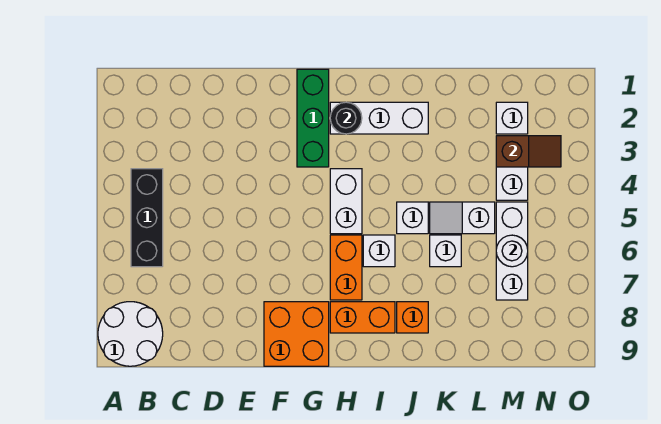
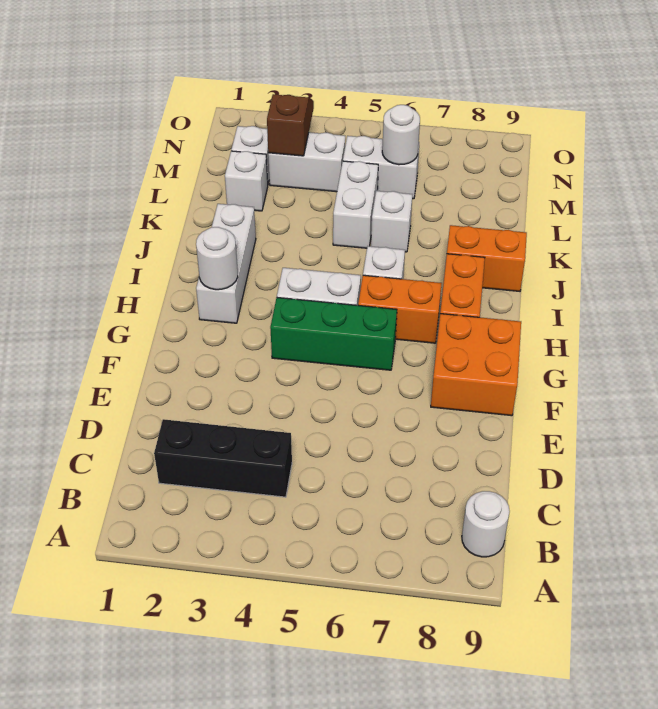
white 2x2 round brick [98,302,163,366] -> white 1x1 round brick [462,491,510,557]
black 1x3 brick [131,169,163,267] -> black 1x3 brick moved to [154,419,292,497]
green 1x3 brick [297,69,329,167] -> green 1x3 brick moved to [270,298,397,370]
black 1x1 round brick [330,102,362,134] -> white 1x1 round brick [196,227,238,290]
white 1x1 brick [397,202,428,234] -> white 1x1 brick moved to [225,151,268,211]
orange 1x1 brick [397,302,428,333] -> orange 1x2 brick [447,225,527,291]
white 1x2 slope [430,202,495,234] -> white 1x2 brick [333,161,378,248]
white 1x3 brick [496,202,528,300] -> white 1x2 brick [343,136,419,199]

